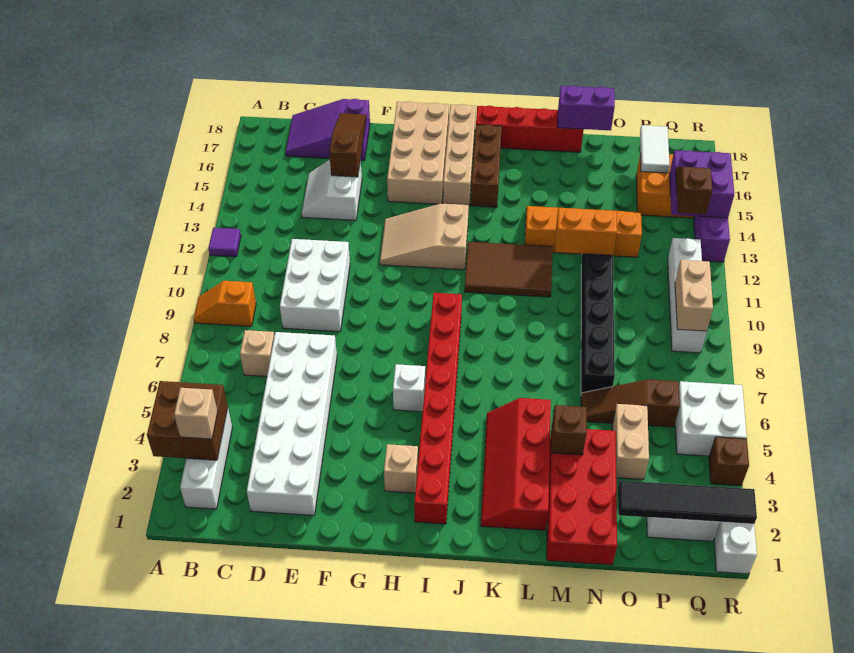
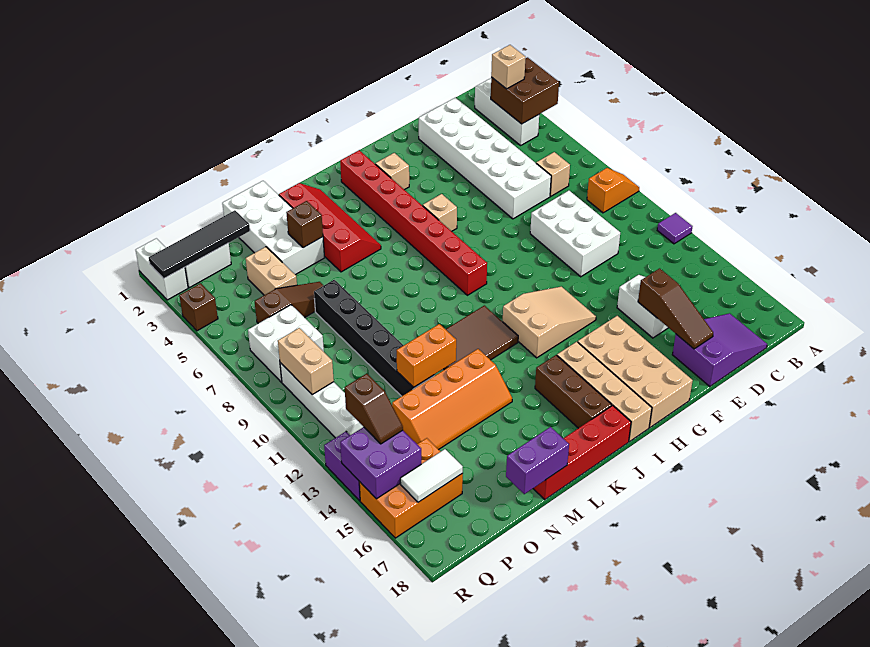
white 1x1 brick [393,364,425,412] -> tan 1x1 brick [423,194,457,231]
red 2x4 brick [547,429,617,565] -> white 2x4 brick [222,181,325,275]
white 1x2 tile [640,125,670,173] -> white 1x2 tile turned to [400,449,463,502]
white 2x2 brick [675,381,747,456] -> white 2x2 brick moved to [248,305,324,382]

